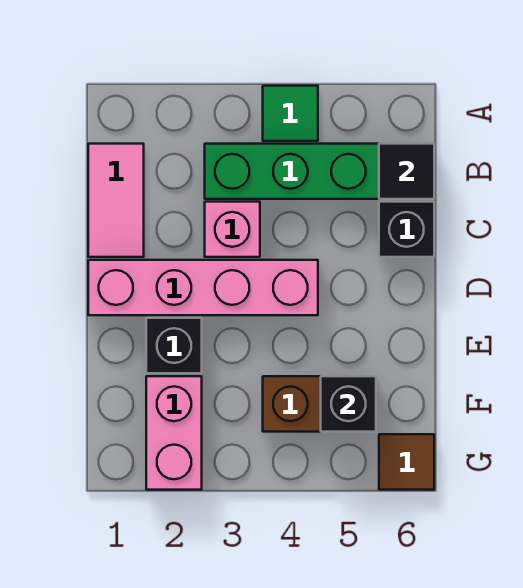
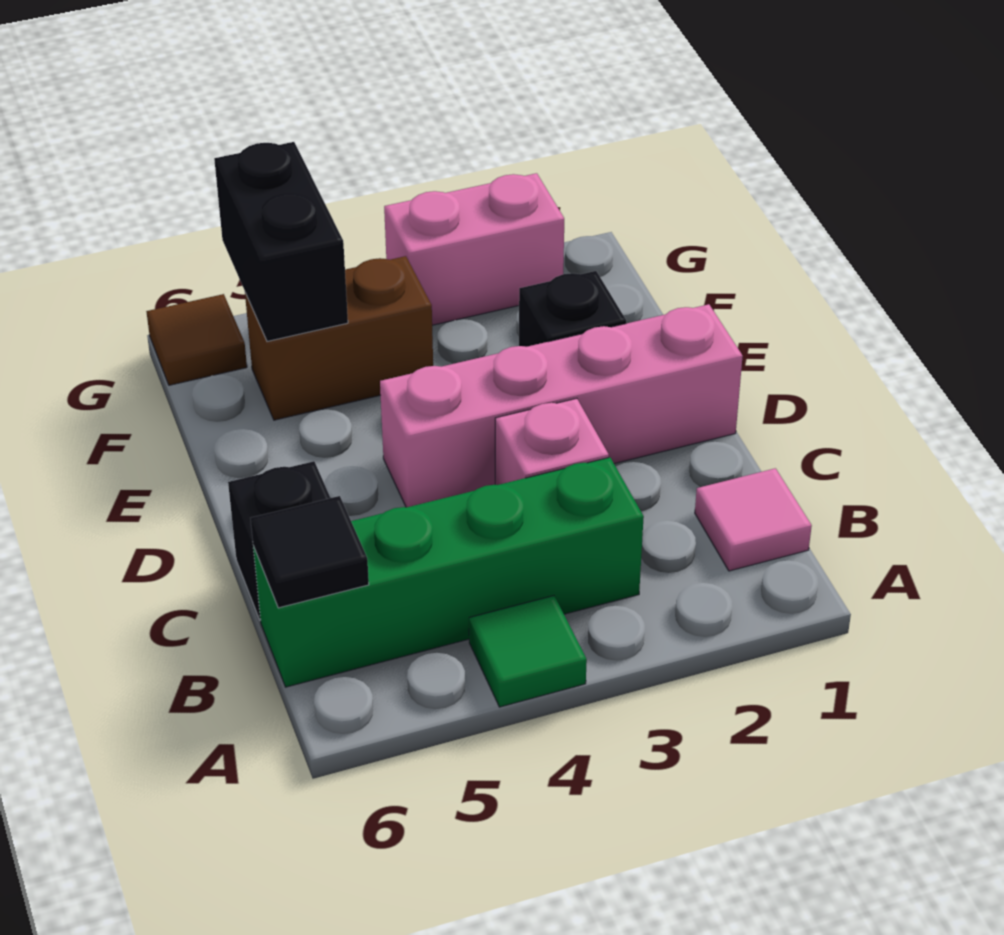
pink 1x2 tile [88,144,144,257] -> pink 1x1 tile [695,468,812,571]
pink 1x2 brick [146,376,202,490] -> pink 1x2 brick turned to [384,173,564,325]
black 1x1 brick [321,376,376,432] -> black 1x2 brick [214,142,348,341]

